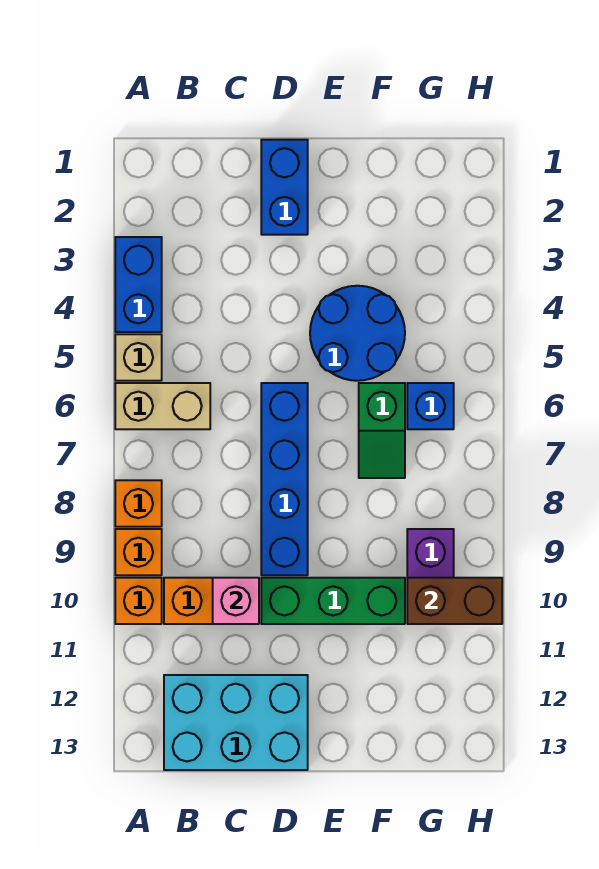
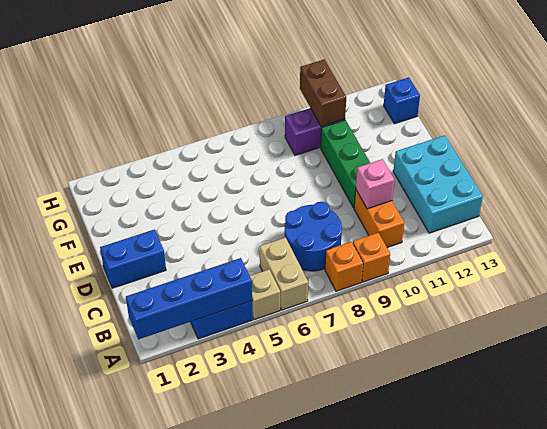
orange 1x1 brick [115,578,162,624] -> none
blue 1x4 brick [261,383,308,575] -> blue 1x4 brick moved to [126,258,252,339]
blue 2x2 round brick [310,286,405,381] -> blue 2x2 round brick moved to [285,202,342,271]
green 1x2 slope [359,383,405,478] -> none
blue 1x1 brick [407,383,454,429] -> blue 1x1 brick moved to [384,77,420,124]

